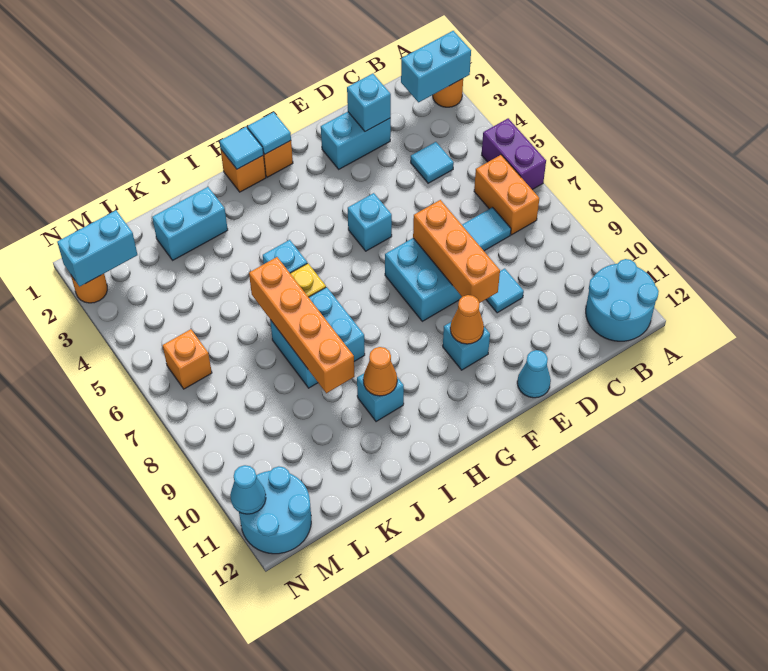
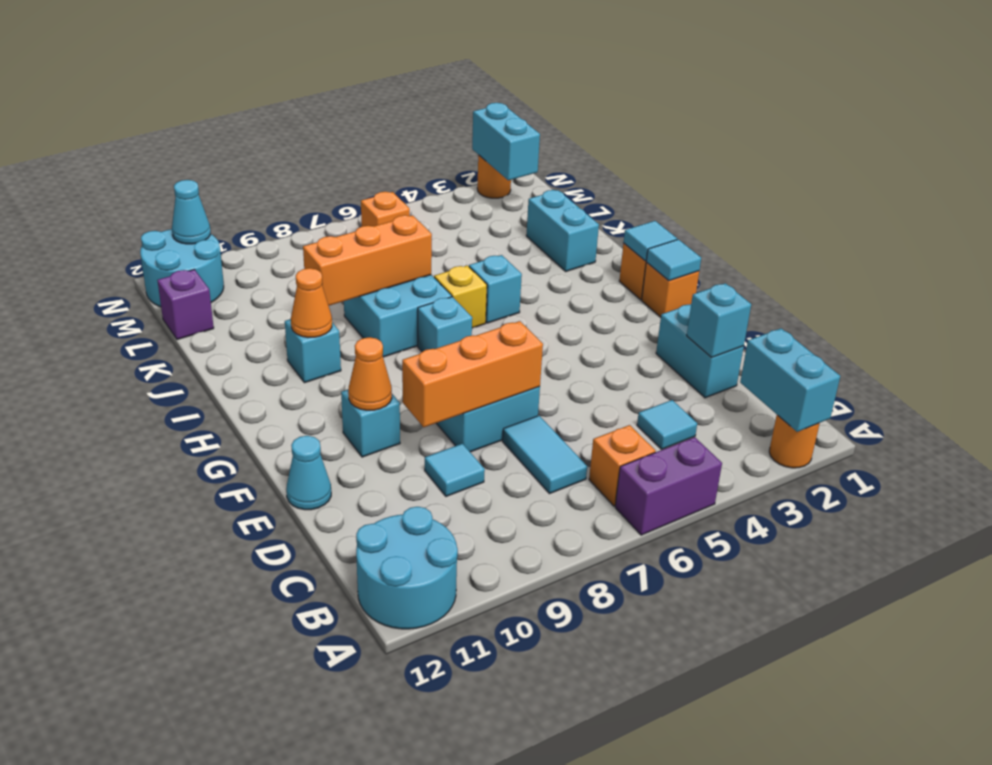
orange 1x2 brick [474,155,539,235] -> orange 1x1 brick [589,425,656,506]
cyan 1x1 brick [348,193,392,251] -> cyan 1x1 brick moved to [418,297,472,352]
orange 1x4 brick [249,257,355,393] -> orange 1x3 brick [303,215,432,306]
none -> purple 1x1 brick [157,269,214,340]

